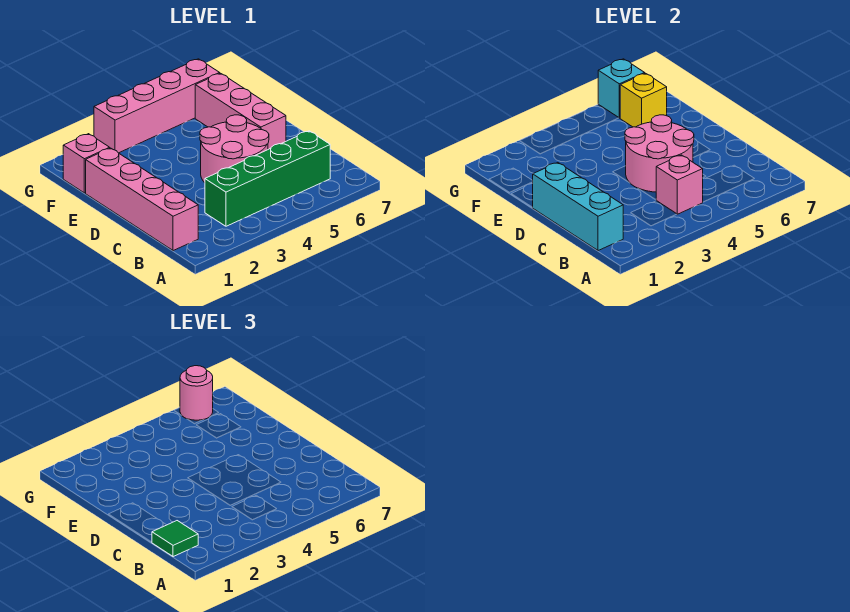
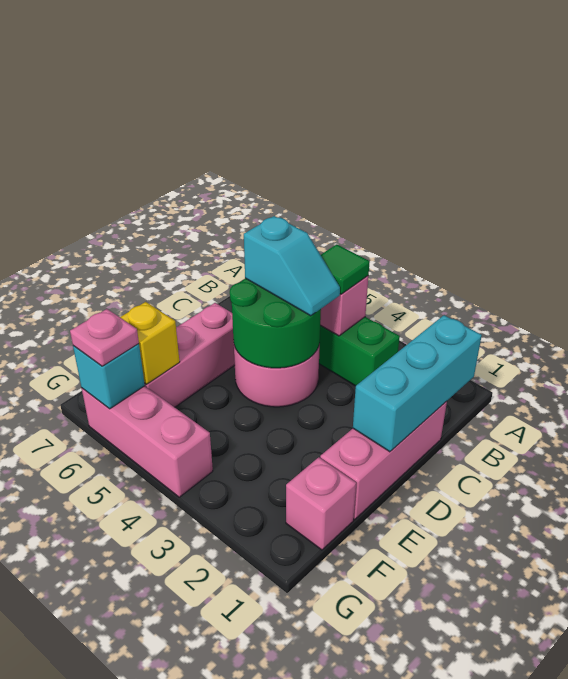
pink 1x4 brick [86,148,198,251] -> pink 1x3 brick [320,401,447,519]
green 1x1 tile [152,521,198,557] -> green 1x1 tile moved to [321,244,370,294]
pink 2x2 round brick [625,115,694,192] -> green 2x2 round brick [230,278,321,368]
none -> cyan 1x2 slope [244,216,340,316]
pink 1x4 brick [94,59,220,153] -> pink 1x3 brick [82,386,213,497]
pink 1x1 round brick [180,366,213,420] -> pink 1x1 plate [70,309,139,366]

